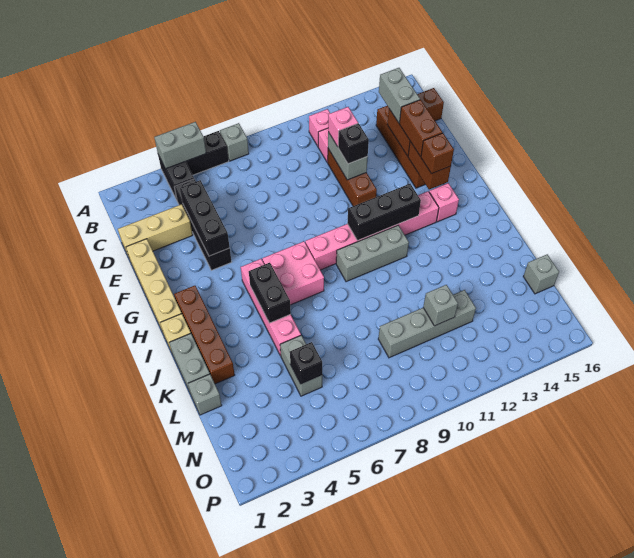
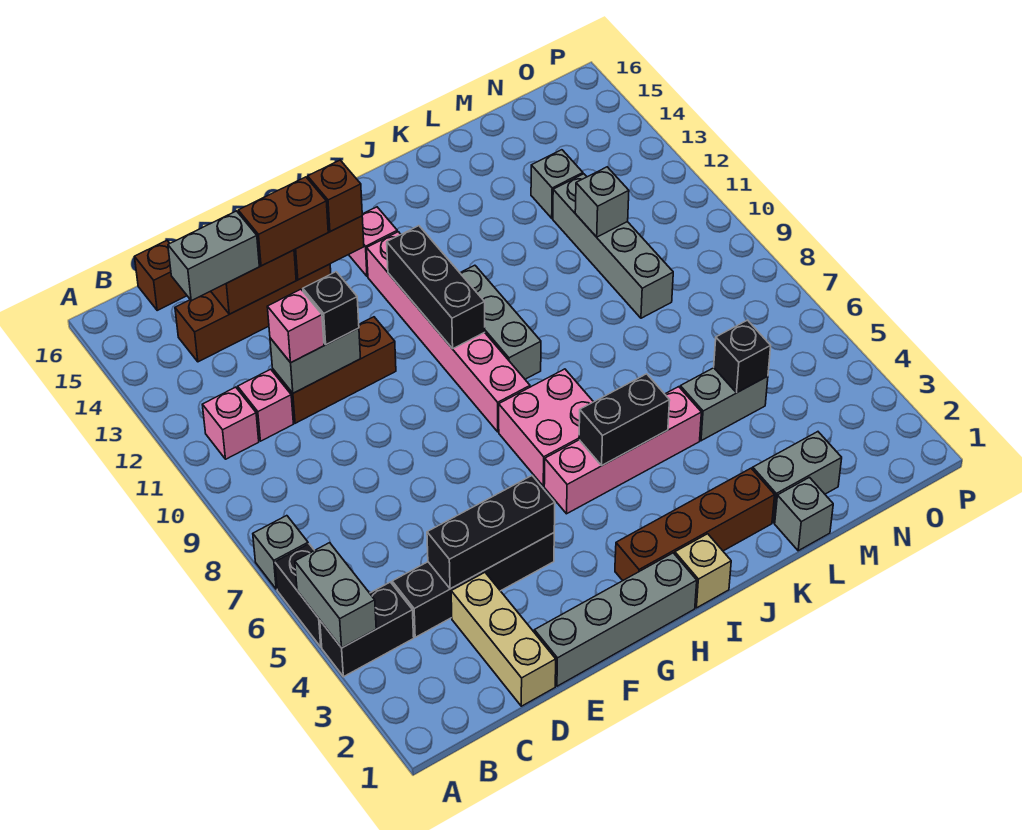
tan 1x4 brick [126,239,182,332] -> grey 1x4 brick [534,553,697,686]
grey 1x2 brick [169,333,210,392] -> grey 1x2 brick moved to [753,432,842,523]
grey 1x1 brick [523,254,559,294] -> grey 1x1 brick moved to [531,150,583,218]

